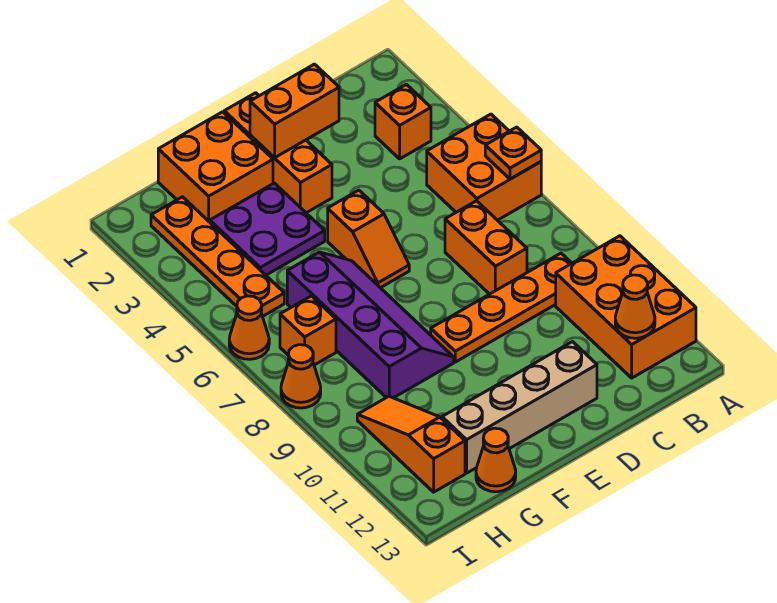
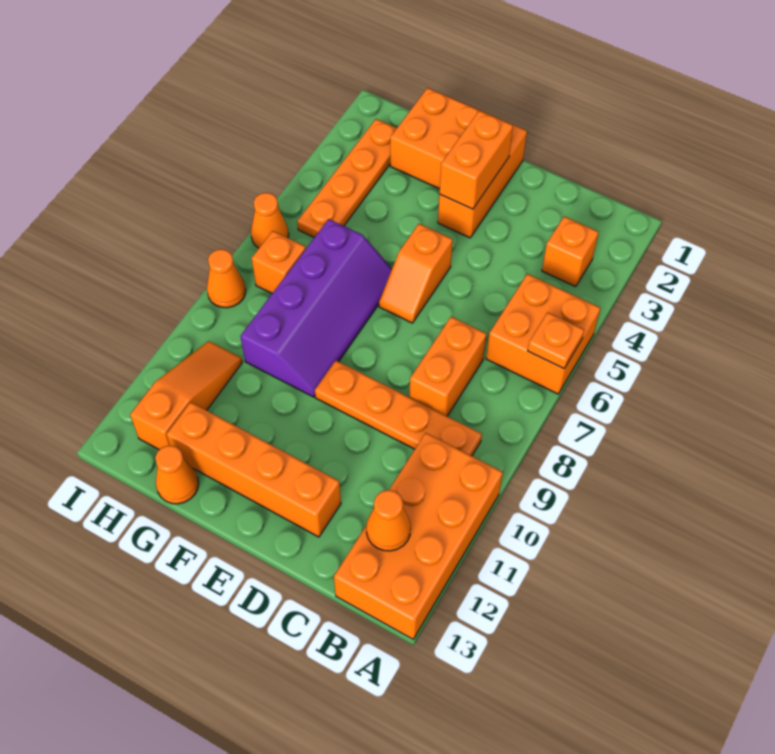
orange 2x3 brick [556,236,696,378] -> orange 2x4 brick [334,433,503,639]
orange 1x2 brick [250,64,339,158] -> orange 1x2 brick turned to [439,110,513,209]
tan 1x4 brick [442,342,597,473] -> orange 1x4 brick [166,402,341,537]
purple 2x2 plate [210,183,325,275] -> none

